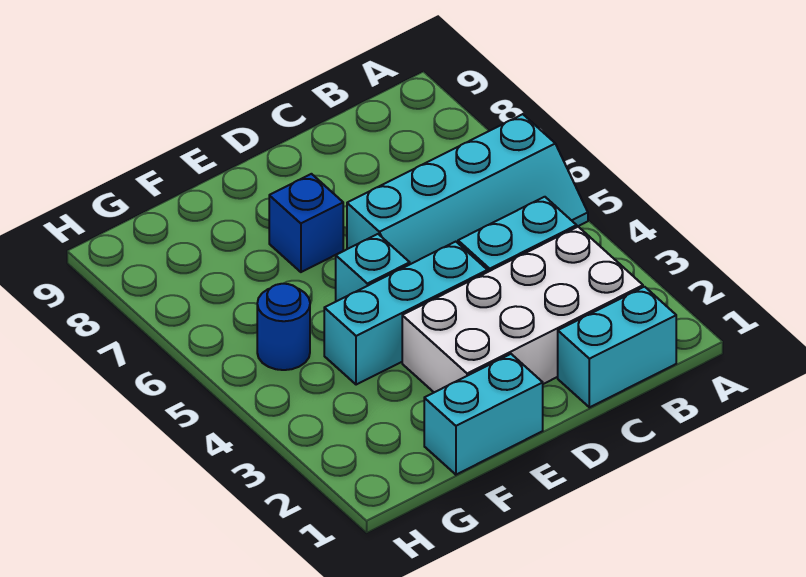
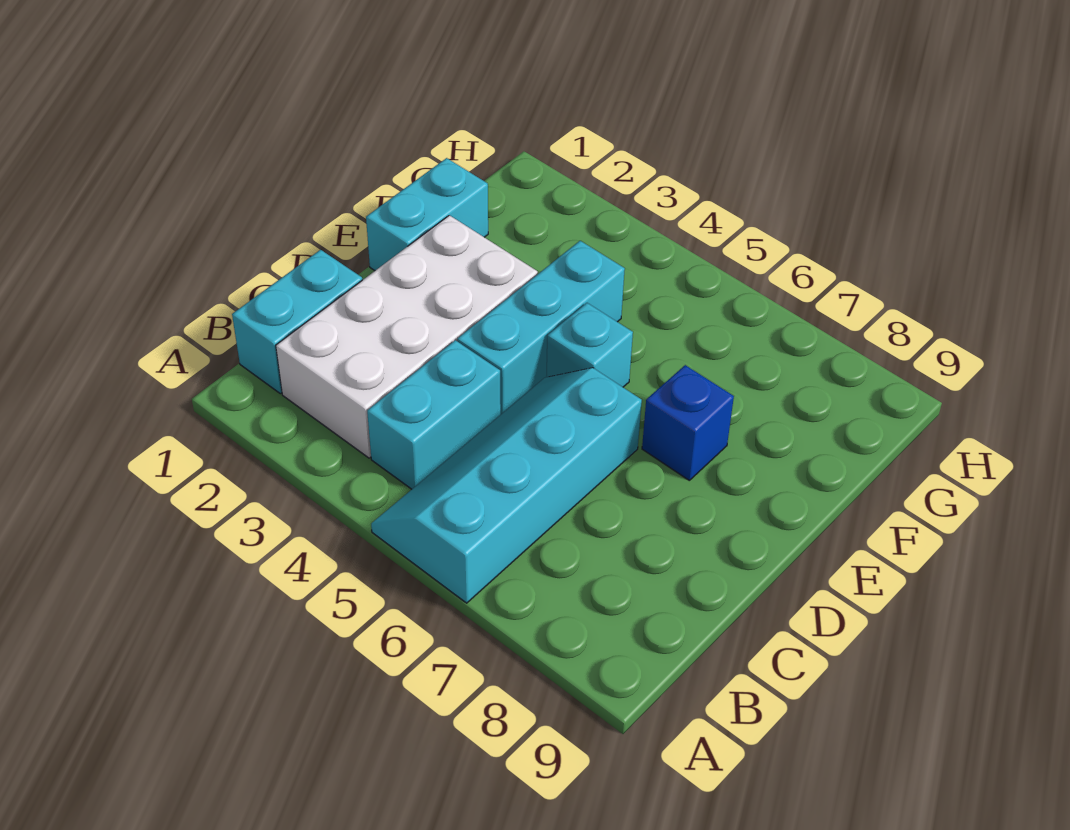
blue 1x1 round brick [257,284,310,370] -> none

